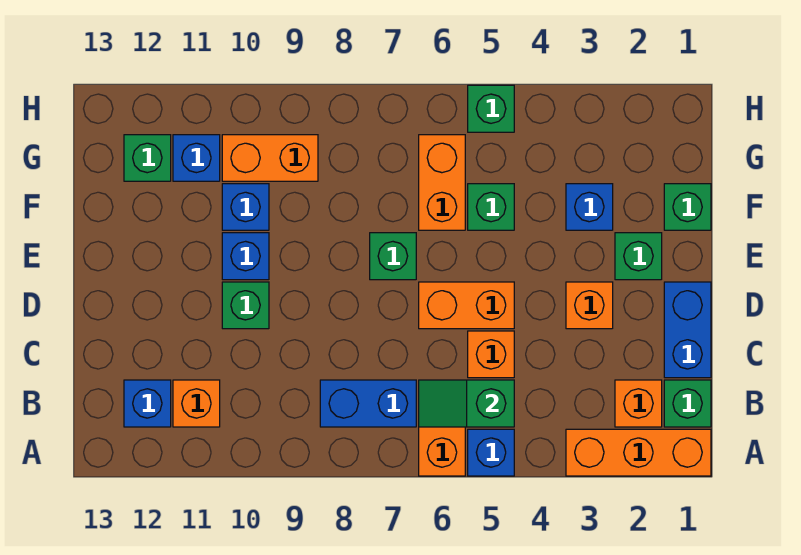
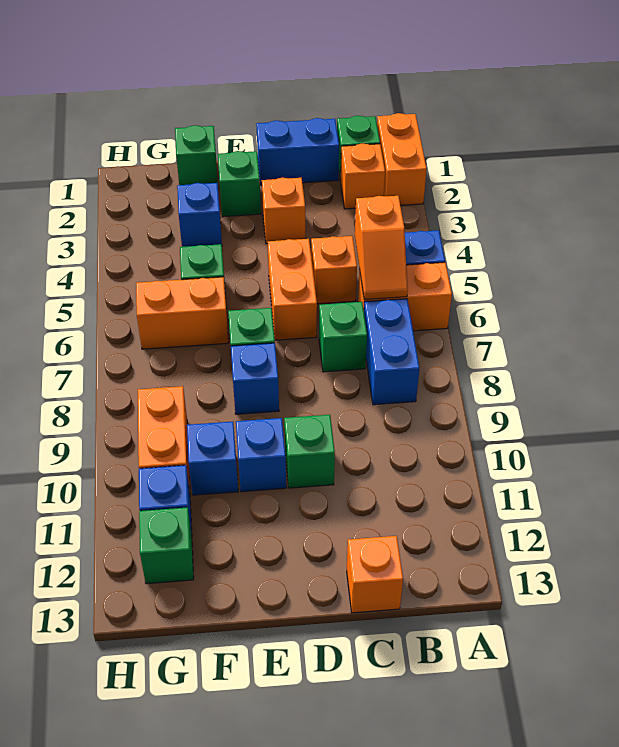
orange 1x3 brick [566,429,711,476] -> orange 1x2 brick [377,113,427,205]
green 1x2 slope [419,380,514,427] -> orange 1x2 slope [355,196,408,300]
orange 1x1 brick [173,380,220,427] -> orange 1x1 brick moved to [347,536,403,613]
blue 1x1 brick [124,380,171,427] -> blue 1x1 brick moved to [231,343,279,414]
green 1x1 brick [468,85,514,132] -> green 1x1 brick moved to [319,302,367,372]

